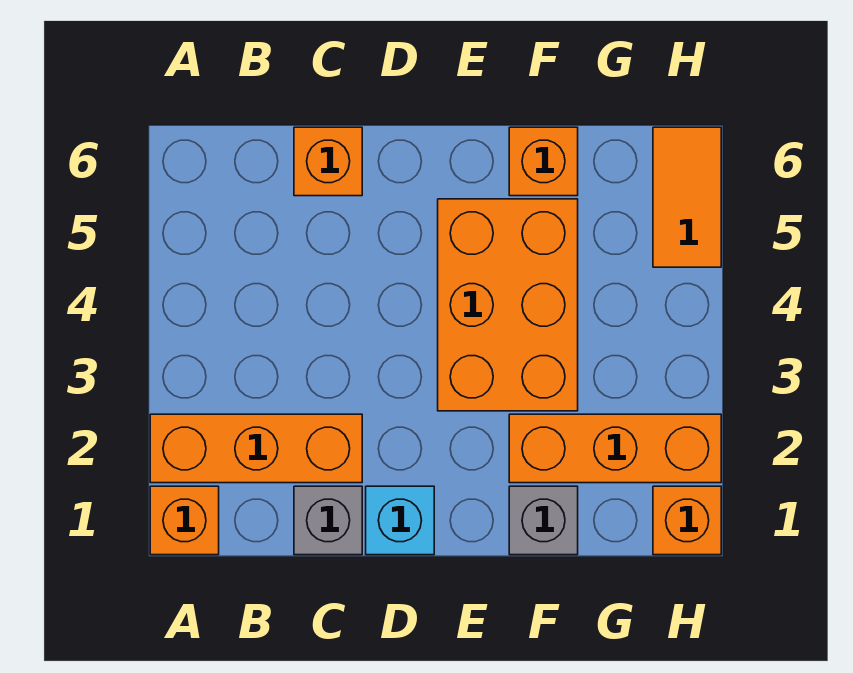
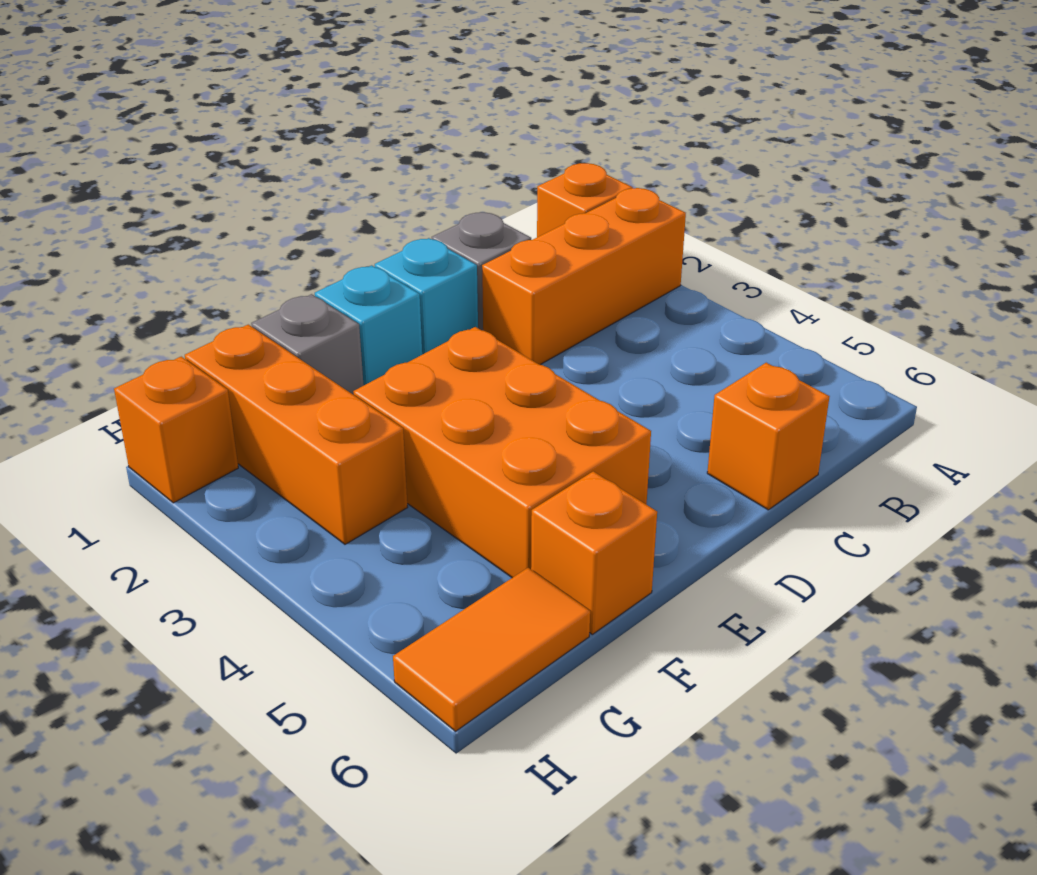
none -> cyan 1x1 brick [315,265,422,385]
orange 1x3 brick [509,414,721,483] -> orange 1x3 brick turned to [185,325,408,544]
orange 1x2 tile [653,127,721,267] -> orange 1x2 tile turned to [393,568,590,731]

